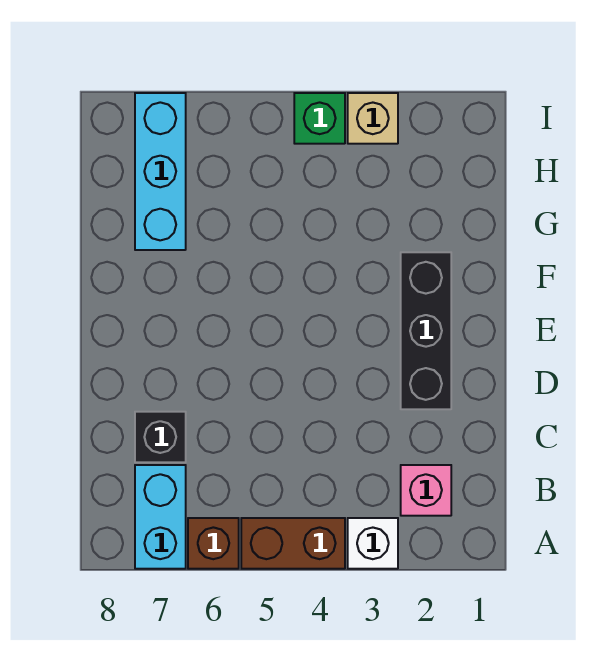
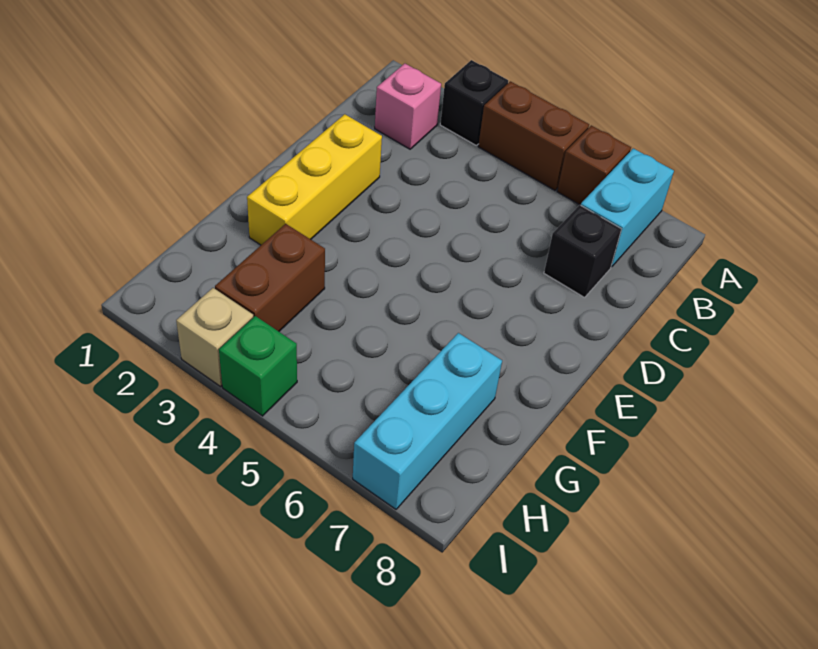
white 1x1 brick [348,518,398,569] -> black 1x1 brick [440,60,508,145]
black 1x3 brick [401,252,451,409] -> yellow 1x3 brick [247,114,382,245]
none -> brown 1x2 brick [215,224,325,331]

